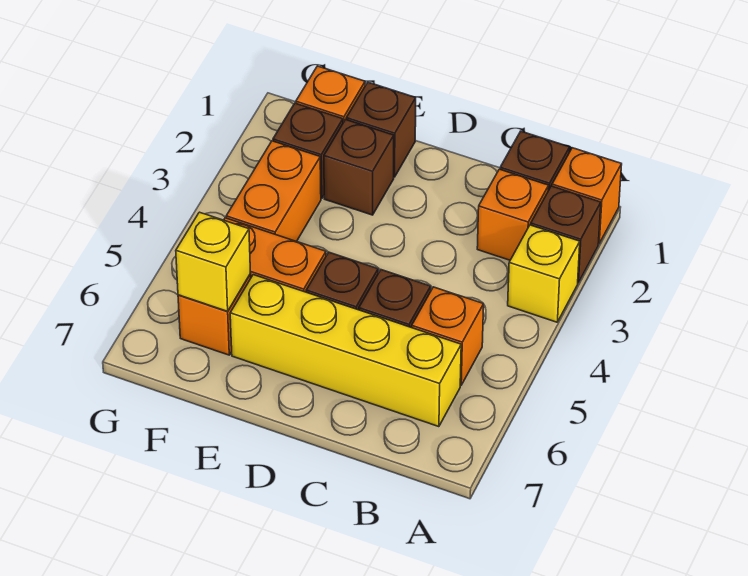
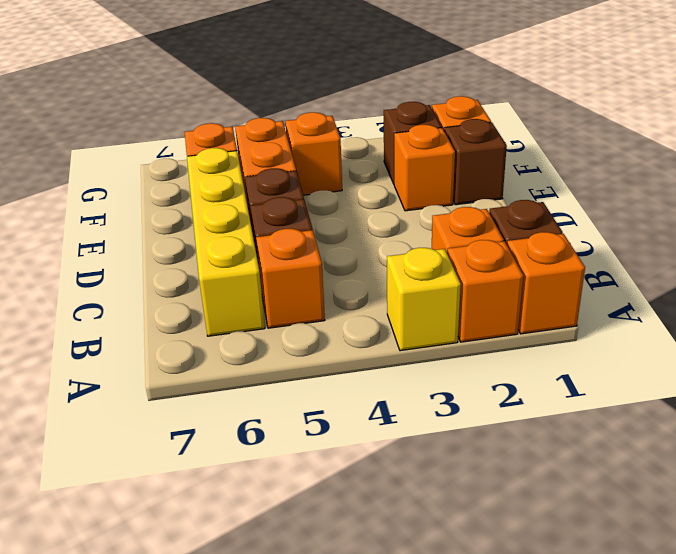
brown 1x1 brick [531,186,601,283] -> orange 1x1 brick [447,240,523,342]
brown 1x1 brick [324,120,394,215] -> orange 1x1 brick [394,125,455,211]
orange 1x2 brick [226,141,321,242] -> orange 1x1 brick [285,112,342,195]
yellow 1x1 brick [176,212,250,311] -> none

